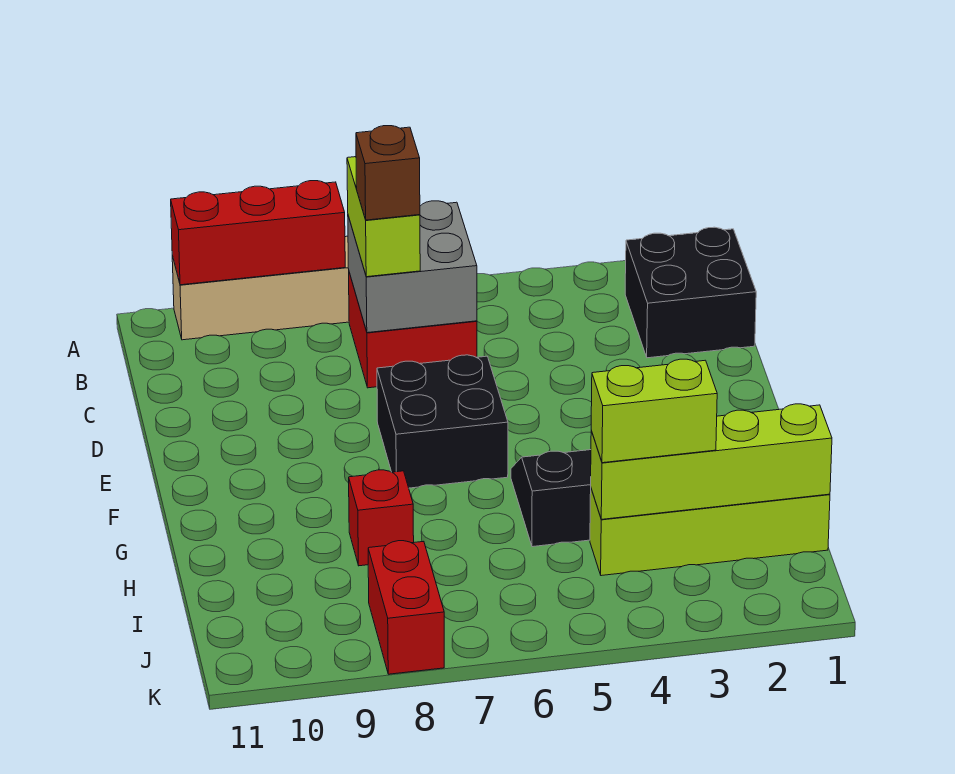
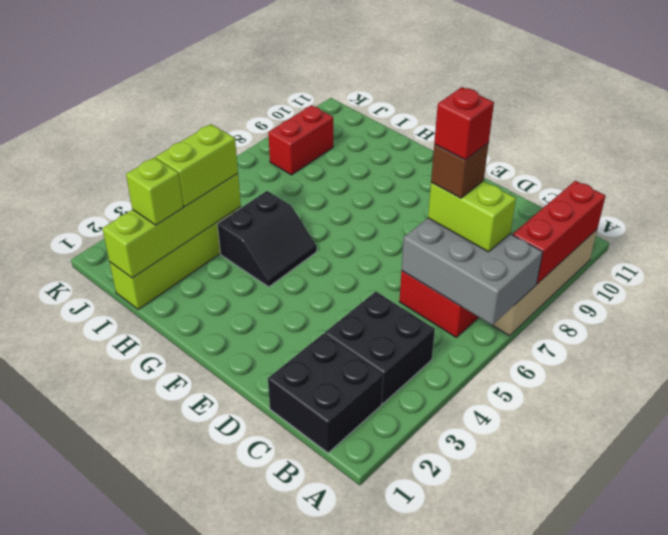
grey 2x2 brick [348,201,477,333] -> grey 2x3 brick [402,218,543,325]
black 2x2 brick [377,355,508,488] -> black 2x2 brick moved to [325,292,435,404]
red 1x1 brick [349,470,414,566] -> red 1x1 brick moved to [434,87,494,160]
none -> lime 1x1 brick [126,157,183,225]
red 1x2 brick [368,541,444,674] -> red 1x2 brick turned to [268,105,333,175]

